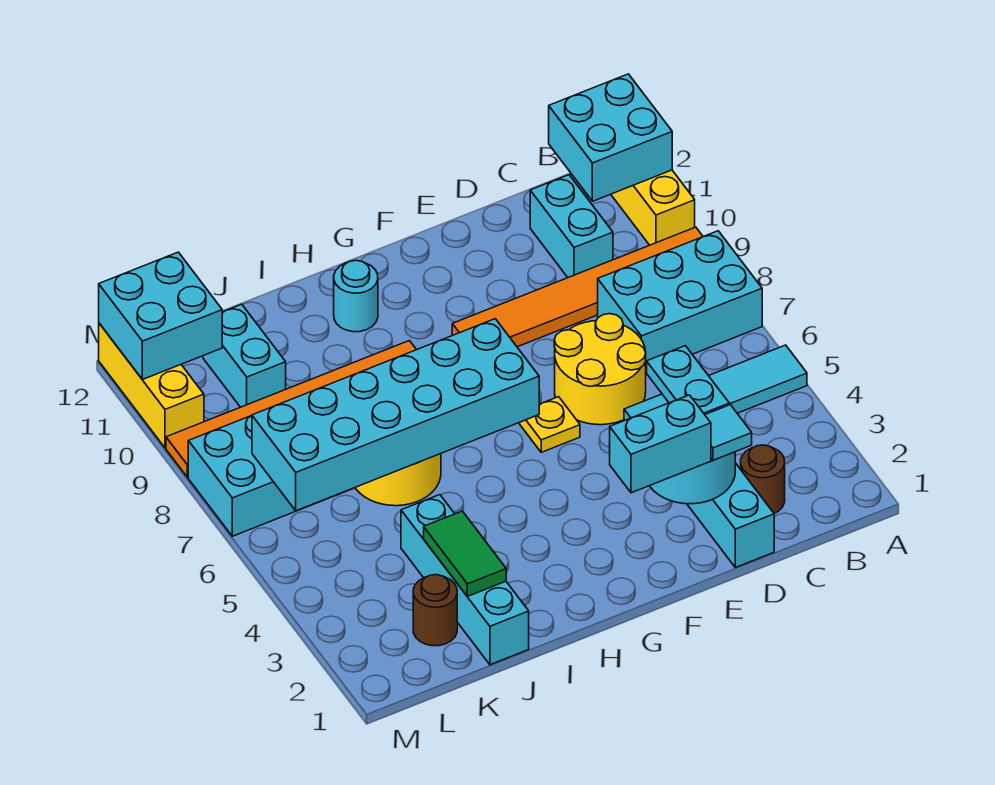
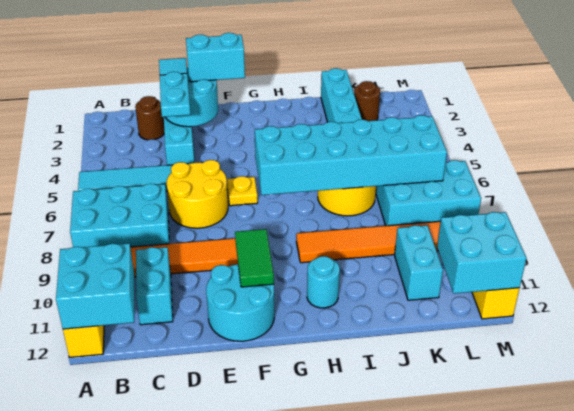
none -> cyan 2x2 round brick [206,264,274,341]
green 1x2 tile [424,511,506,596] -> green 1x2 tile moved to [235,229,274,287]

